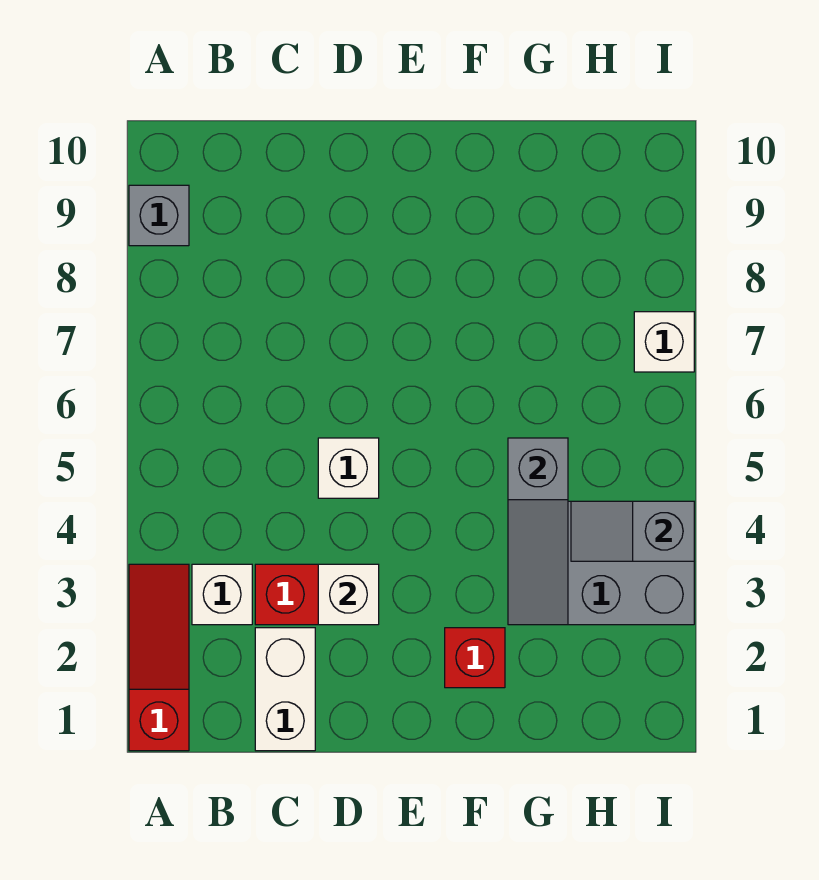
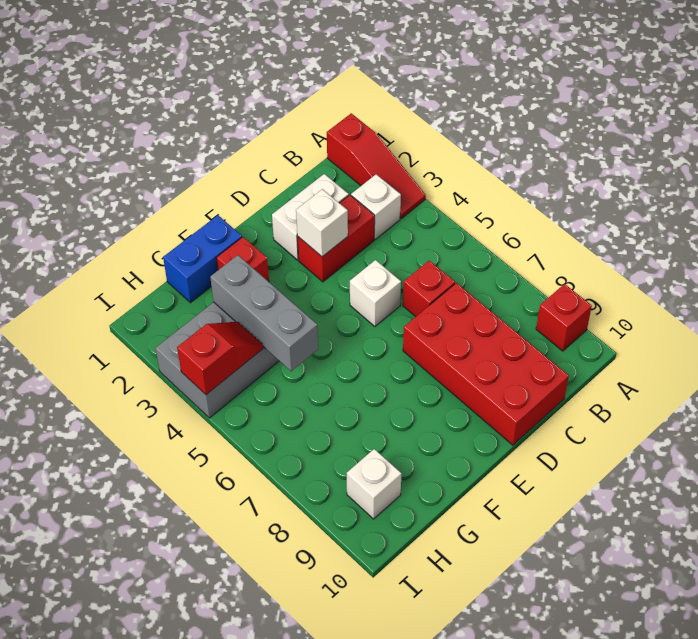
grey 1x1 brick [129,185,189,246] -> red 1x1 brick [536,284,592,351]
white 1x2 brick [255,628,315,751] -> white 1x2 brick turned to [272,174,349,260]
none -> red 1x1 brick [403,261,455,317]
none -> red 2x4 brick [403,283,569,445]
none -> blue 1x2 brick [163,215,242,303]
grey 1x3 slope [508,438,568,625] -> grey 1x3 brick [210,255,318,371]
grey 1x2 slope [571,501,694,561] -> red 1x2 slope [177,322,263,395]
white 1x1 brick [634,312,694,372] -> white 1x1 brick moved to [347,449,401,519]

